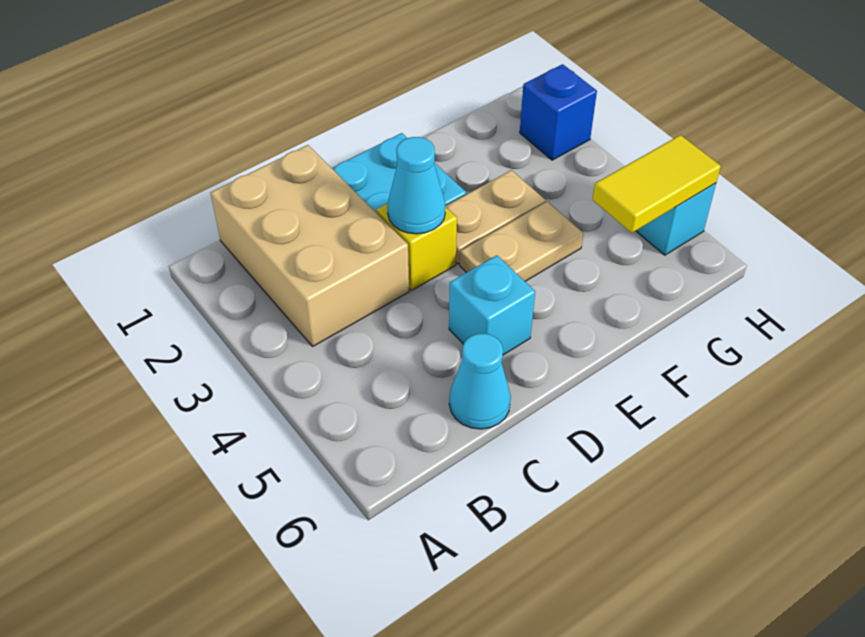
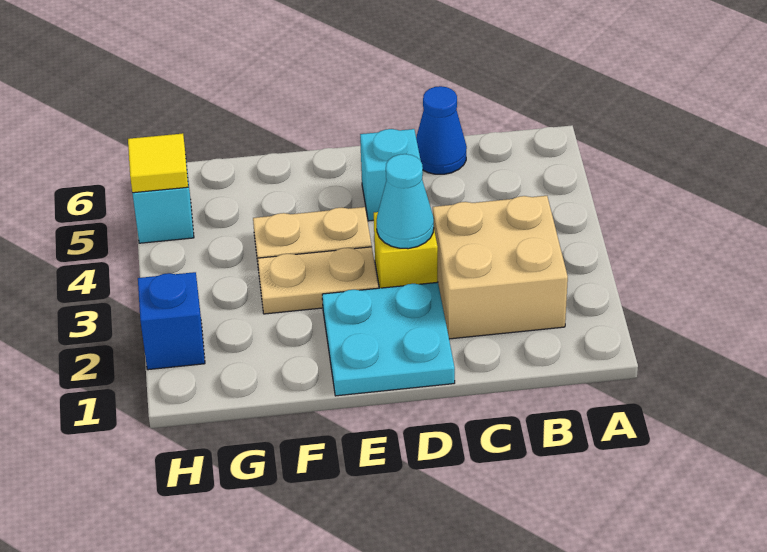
tan 2x3 brick [211,145,409,346] -> tan 2x2 brick [433,196,568,339]
cyan 1x1 cone [449,334,511,429] -> blue 1x1 cone [416,86,467,174]
yellow 1x2 tile [593,135,721,233] -> yellow 1x1 tile [128,133,188,193]

